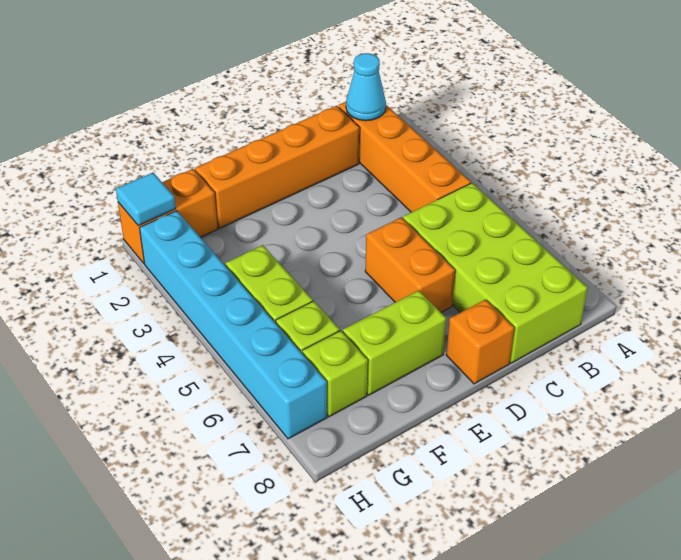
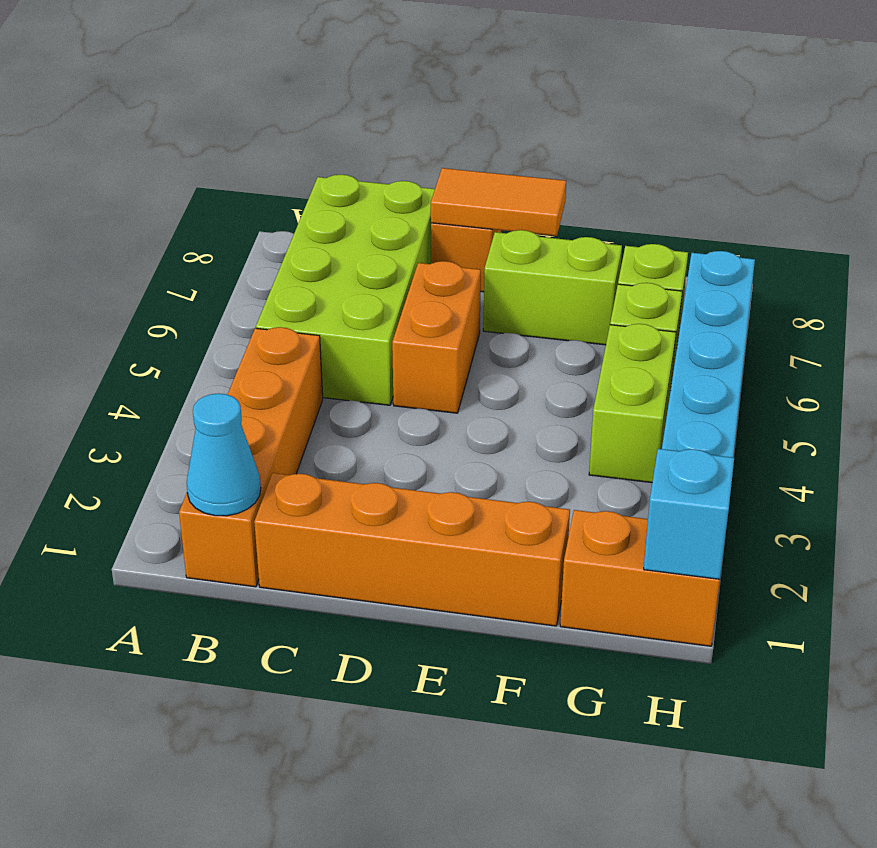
none -> orange 1x2 tile [431,168,566,236]
cyan 1x1 tile [116,173,176,226] -> cyan 1x1 brick [644,449,734,579]

